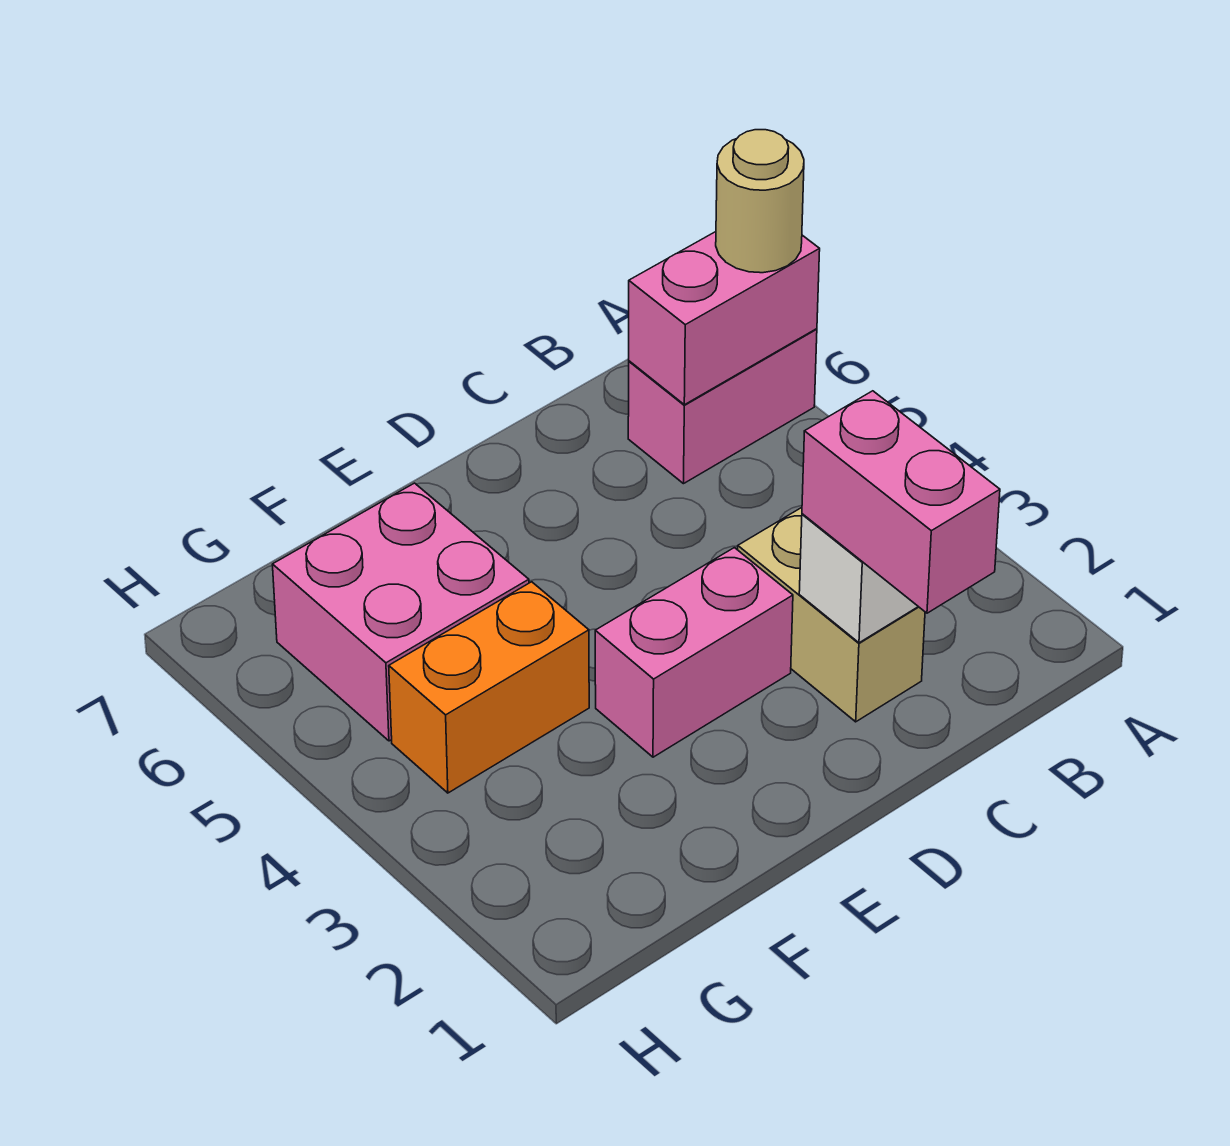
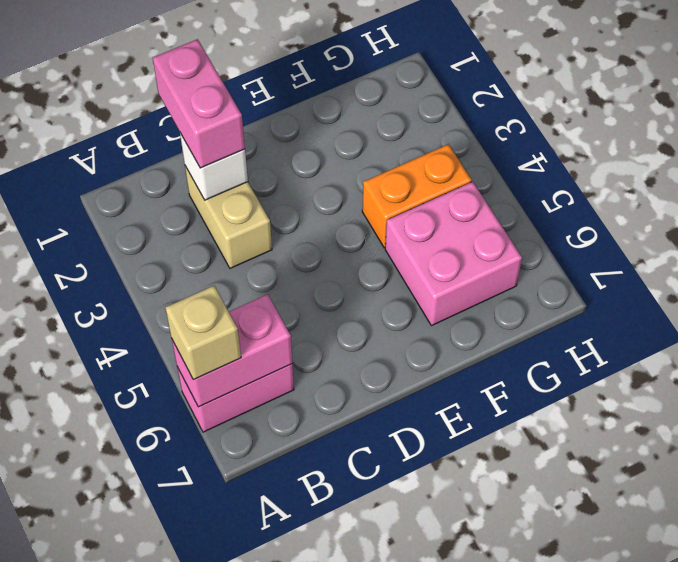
tan 1x1 round brick [716,130,804,273] -> tan 1x1 brick [165,286,241,380]
pink 1x2 brick [595,548,793,757] -> none

